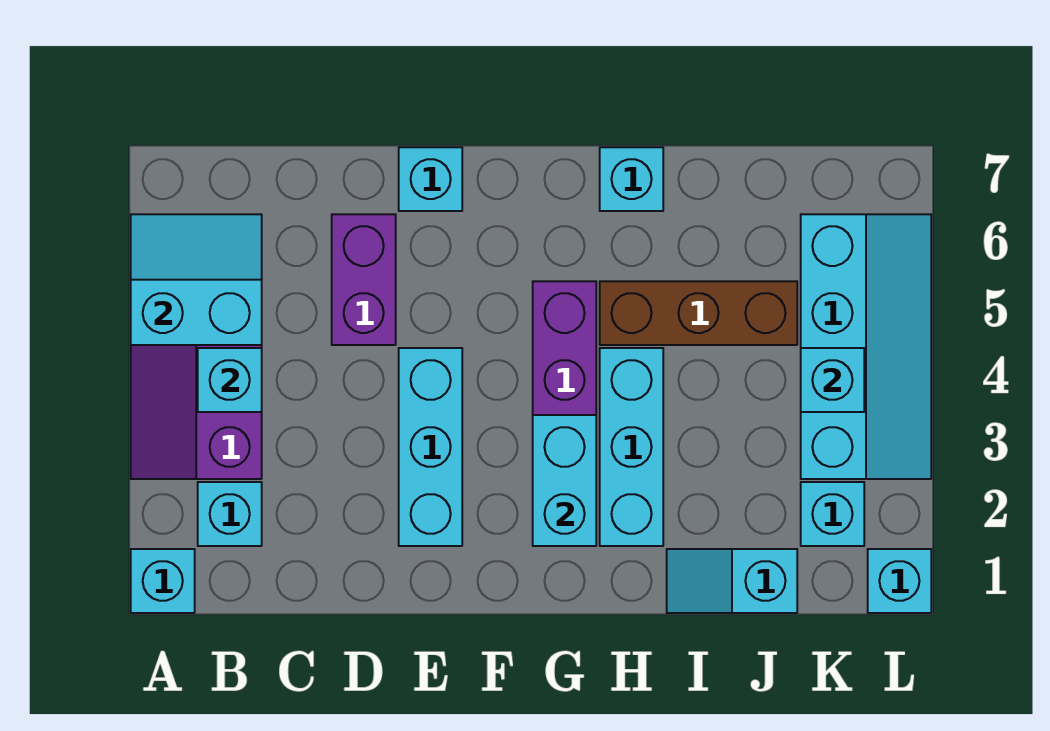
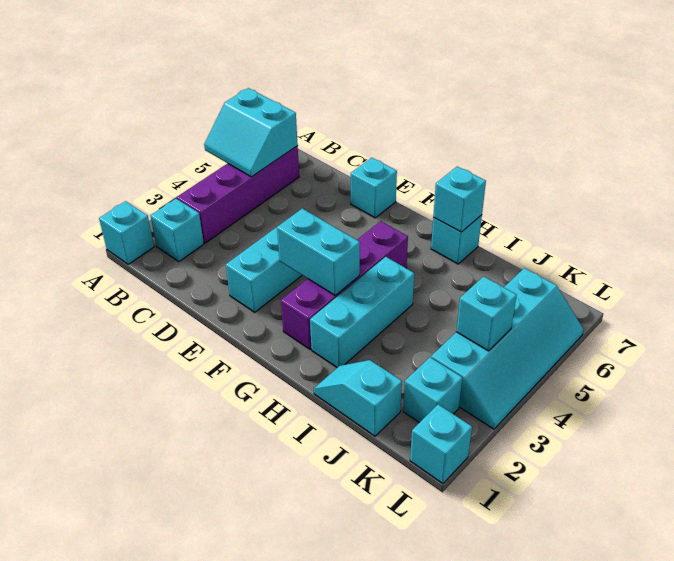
cyan 2x2 slope [131,214,262,345] -> cyan 2x2 slope turned to [204,88,298,177]
cyan 1x1 brick [198,348,262,412] -> cyan 1x1 brick moved to [433,167,486,232]
purple 1x2 brick [332,214,396,345] -> none
cyan 1x2 brick [533,415,596,546] -> cyan 1x2 brick turned to [277,209,360,296]
brown 1x3 brick [600,281,797,345] -> none

